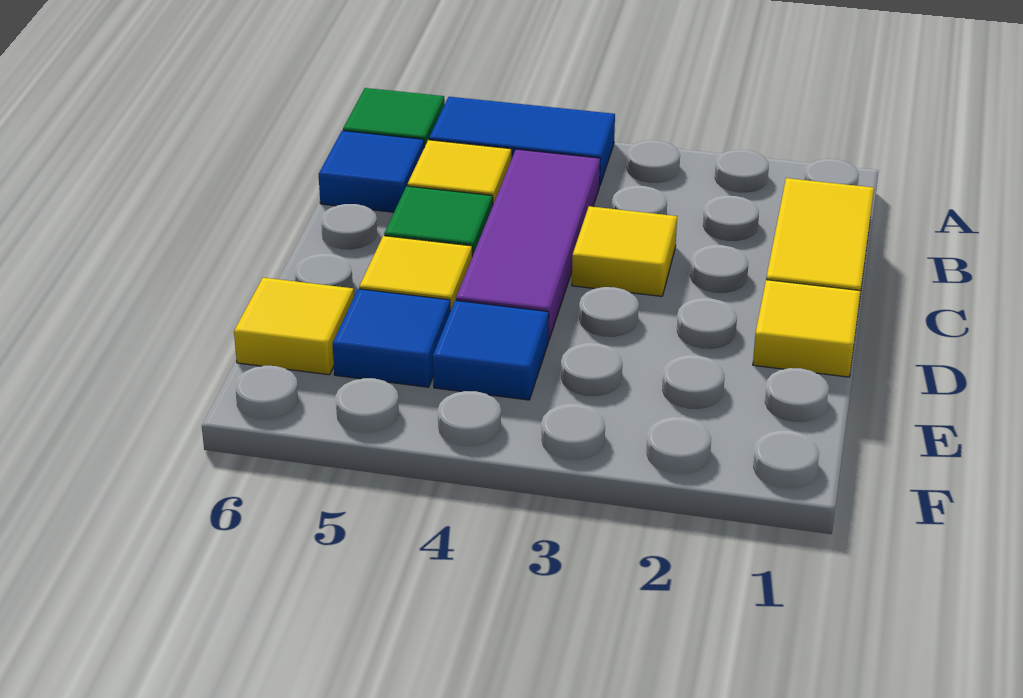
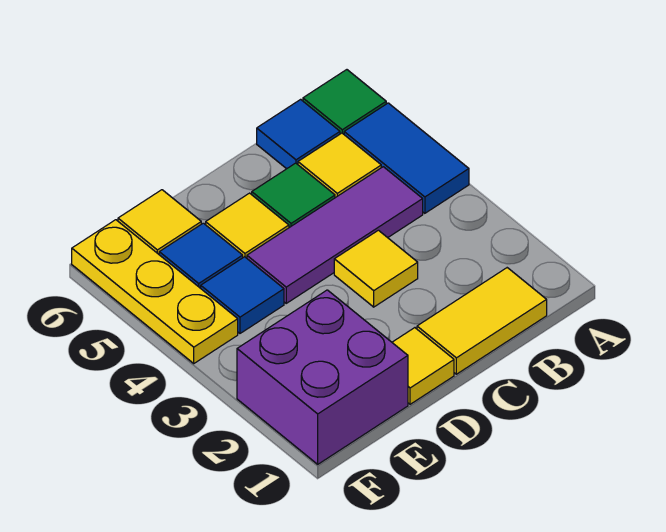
none -> purple 2x2 brick [237,290,408,464]
none -> yellow 1x3 plate [72,220,238,363]

